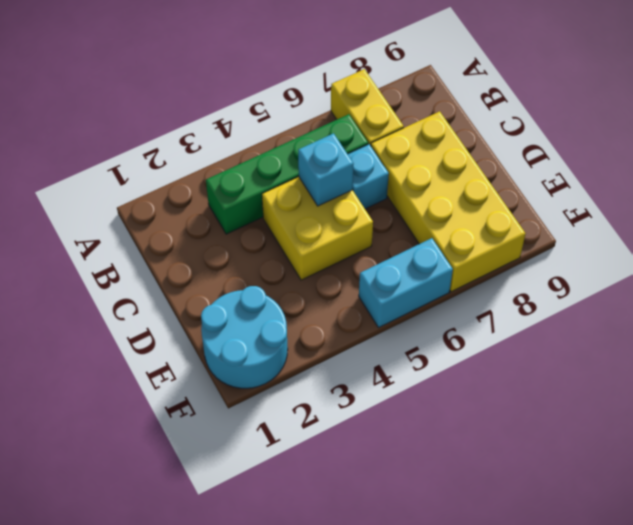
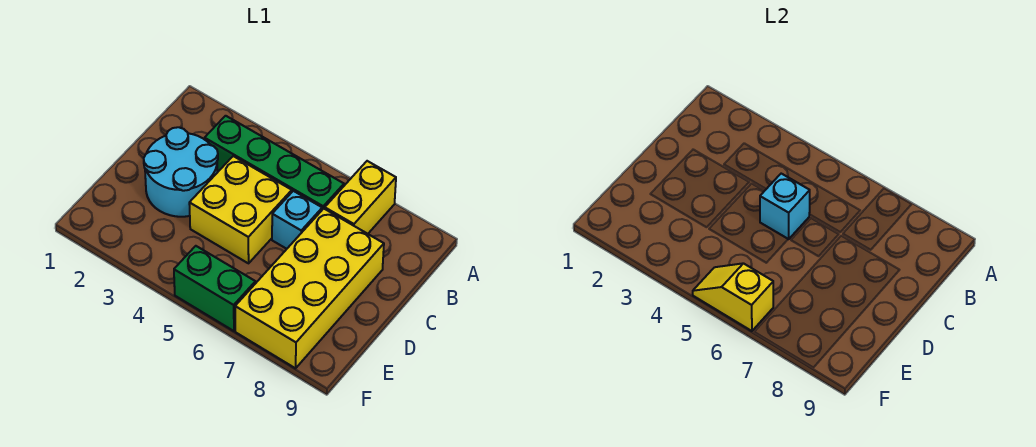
cyan 2x2 round brick [201,286,288,388] -> cyan 2x2 round brick moved to [144,127,218,217]
cyan 1x2 brick [359,238,453,327] -> green 1x2 brick [174,246,255,331]
none -> yellow 1x2 slope [693,263,773,331]

